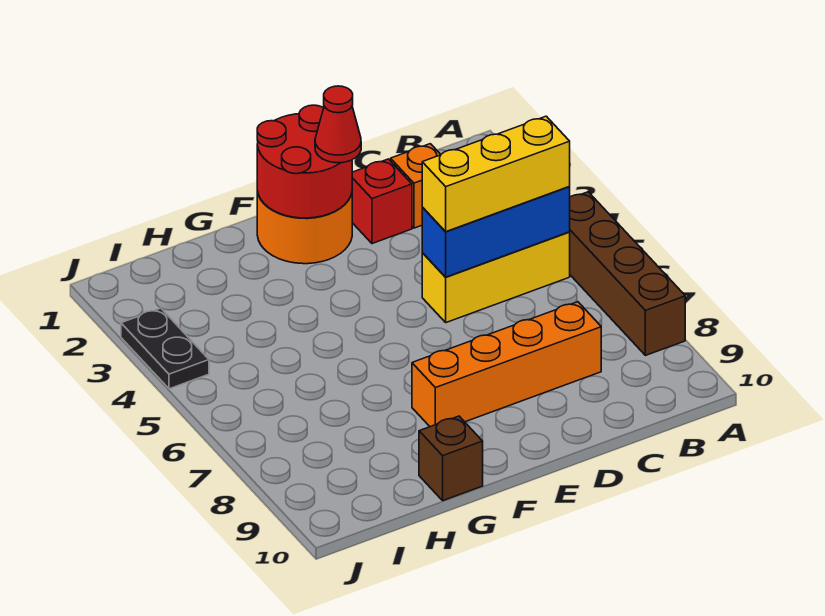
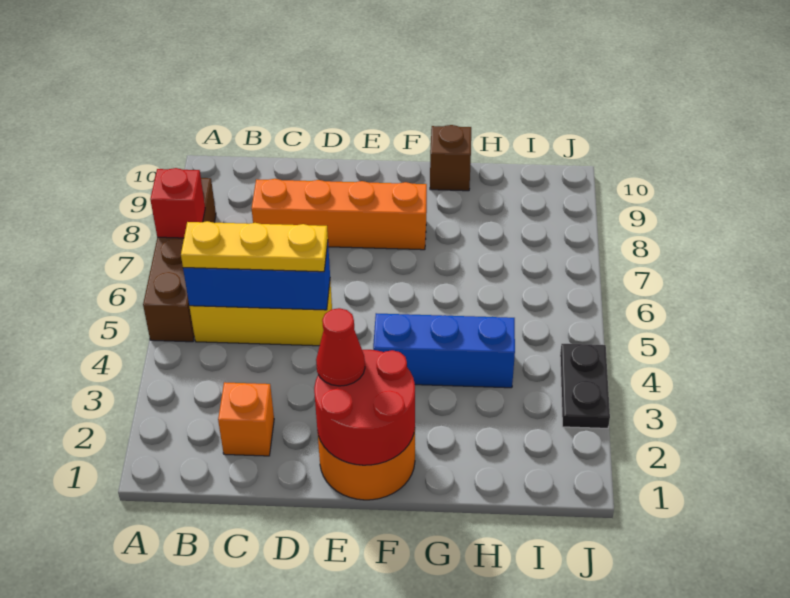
yellow 1x3 brick [422,116,570,232] -> yellow 1x3 plate [181,221,328,272]
red 1x1 brick [352,159,412,244] -> red 1x1 brick moved to [150,168,205,238]
none -> blue 1x3 brick [373,313,515,388]

